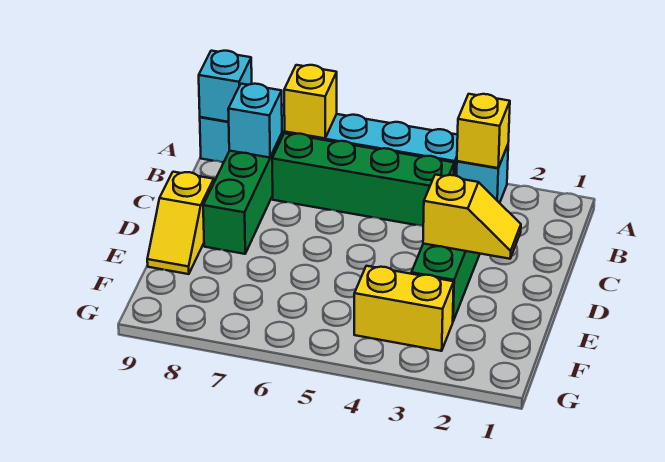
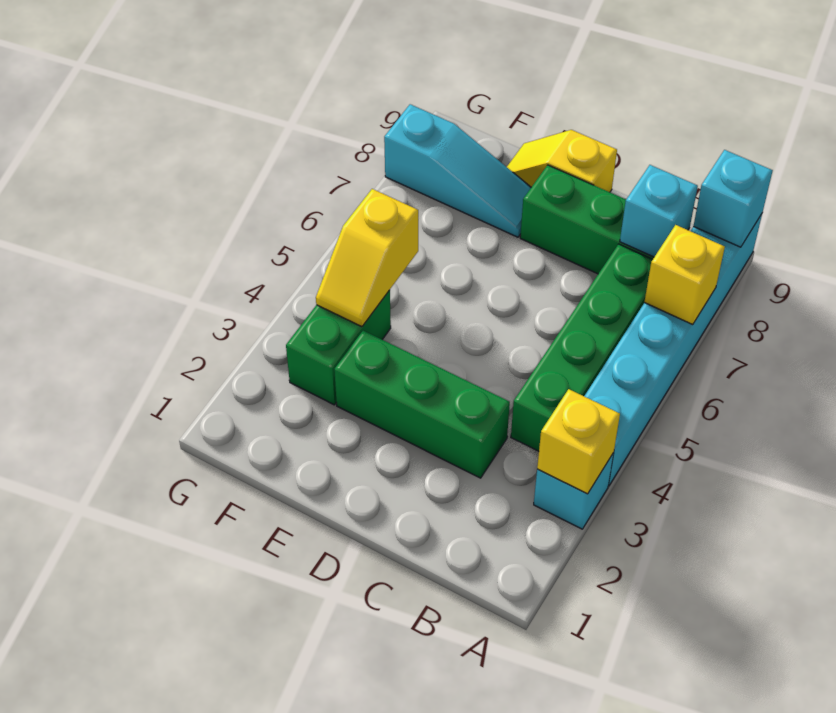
yellow 1x2 slope [423,175,521,259] -> yellow 1x2 slope moved to [316,189,418,327]
none -> cyan 1x3 slope [384,104,531,237]
yellow 1x2 brick [354,266,454,351] -> green 1x2 brick [286,290,391,405]

